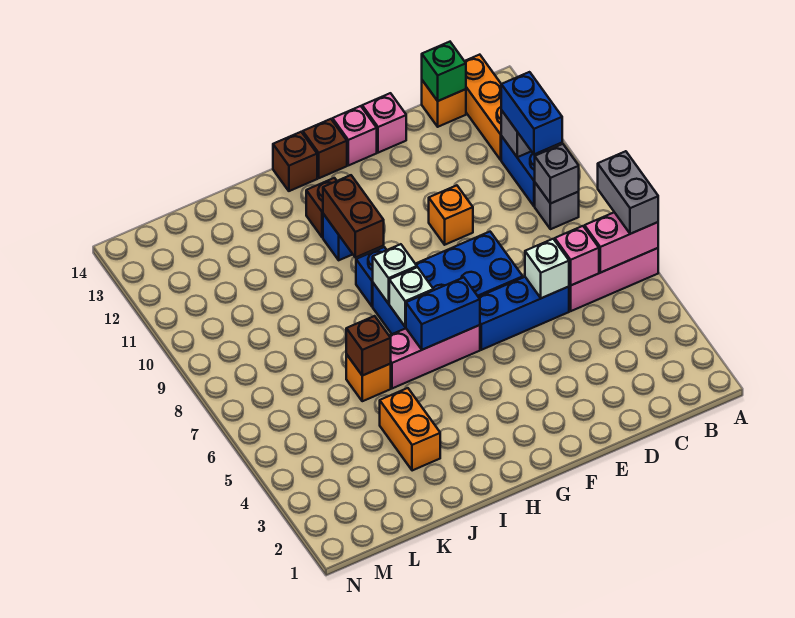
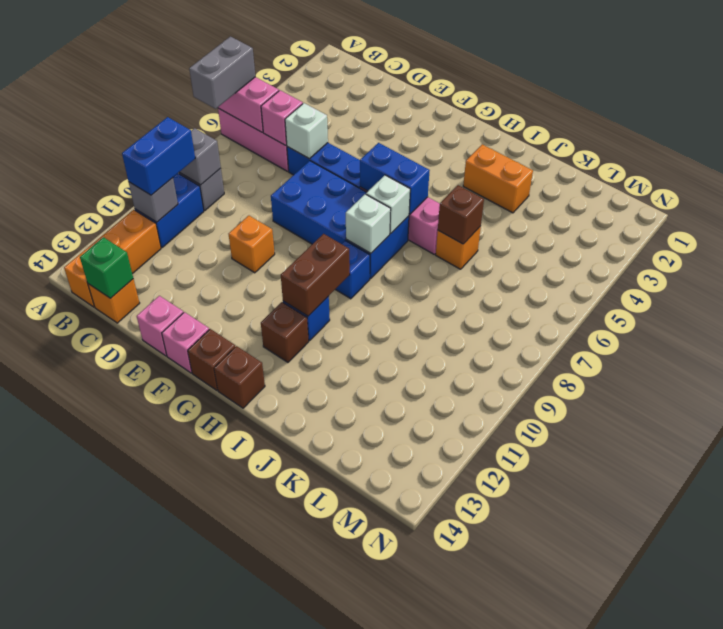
orange 1x2 brick [380,388,440,471] -> orange 1x2 brick turned to [463,144,533,213]

